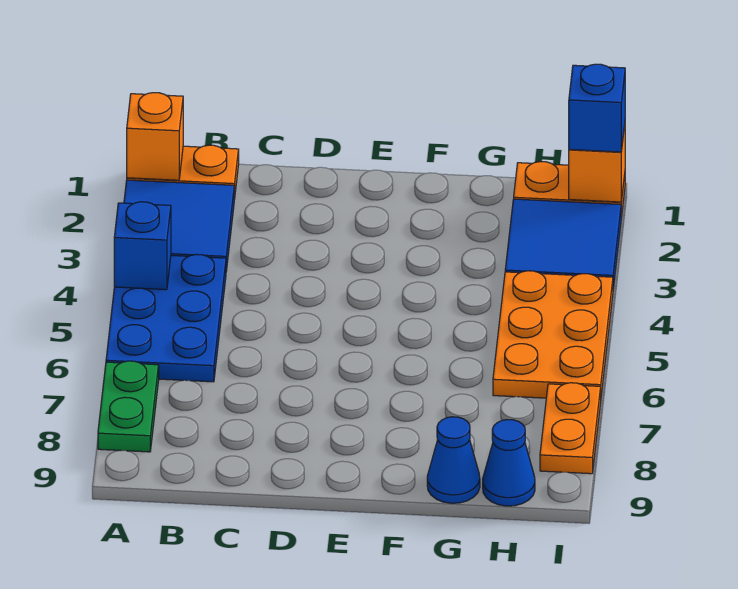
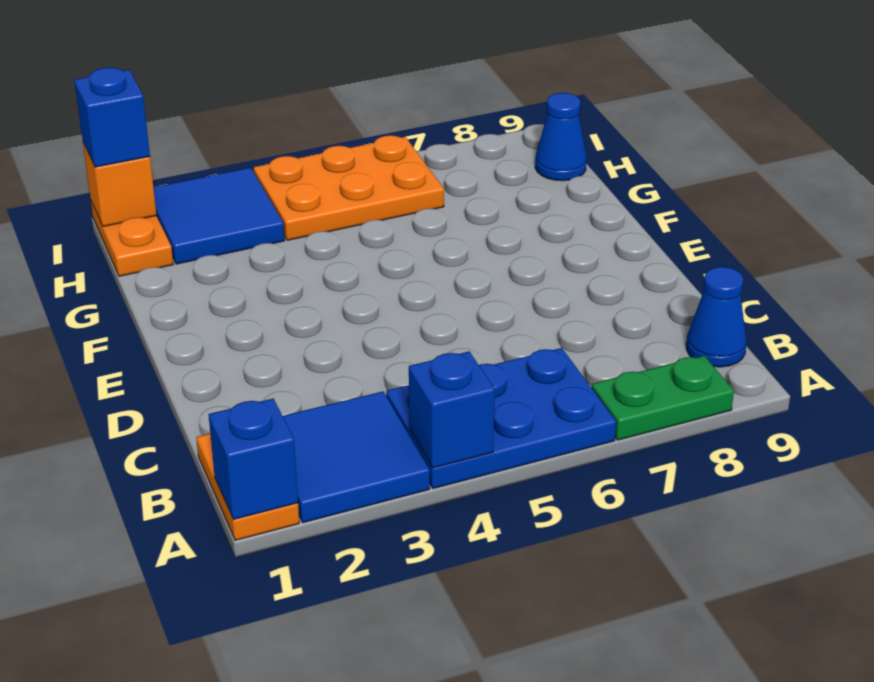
orange 1x1 brick [127,93,183,180] -> blue 1x1 brick [209,399,298,520]
blue 1x1 cone [427,417,480,503] -> blue 1x1 cone moved to [686,267,747,367]
orange 1x2 plate [540,383,601,474] -> none

